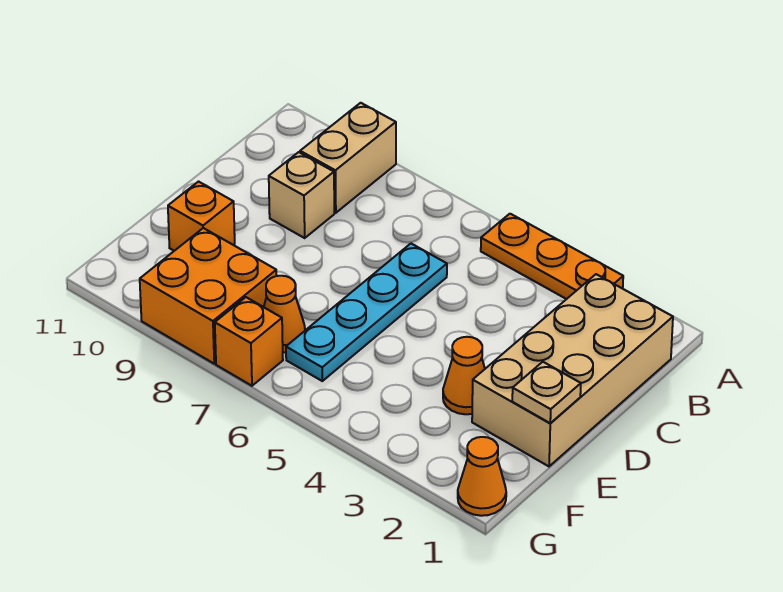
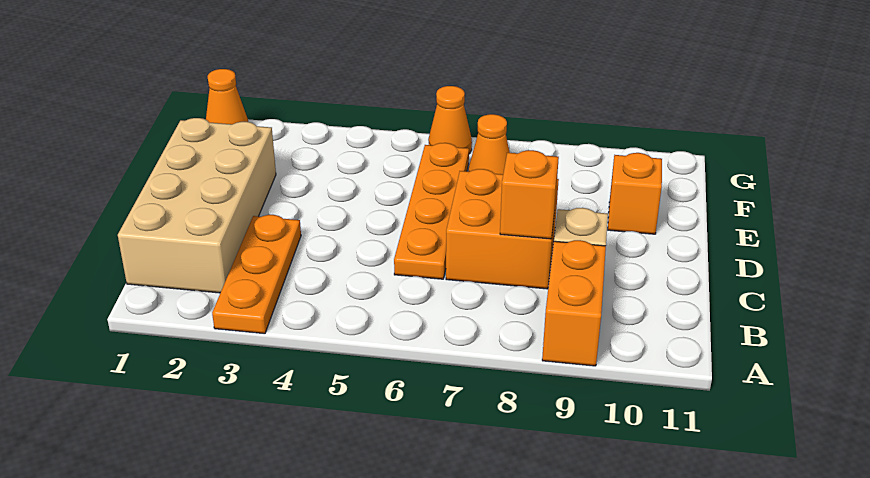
orange 1x3 plate [481,214,623,299] -> orange 1x3 plate turned to [212,215,301,334]
tan 1x2 brick [300,103,396,213] -> orange 1x2 brick [542,240,606,366]
cyan 1x4 plate [286,244,447,381] -> orange 1x4 plate [394,143,469,279]
tan 1x1 plate [512,362,581,423] -> none
orange 1x1 cone [443,337,485,414] -> orange 1x1 cone moved to [428,86,472,154]
orange 2x2 brick [140,228,277,364] -> orange 2x2 brick moved to [446,169,559,289]
orange 1x1 brick [215,297,283,386] -> orange 1x1 brick moved to [500,150,559,239]

